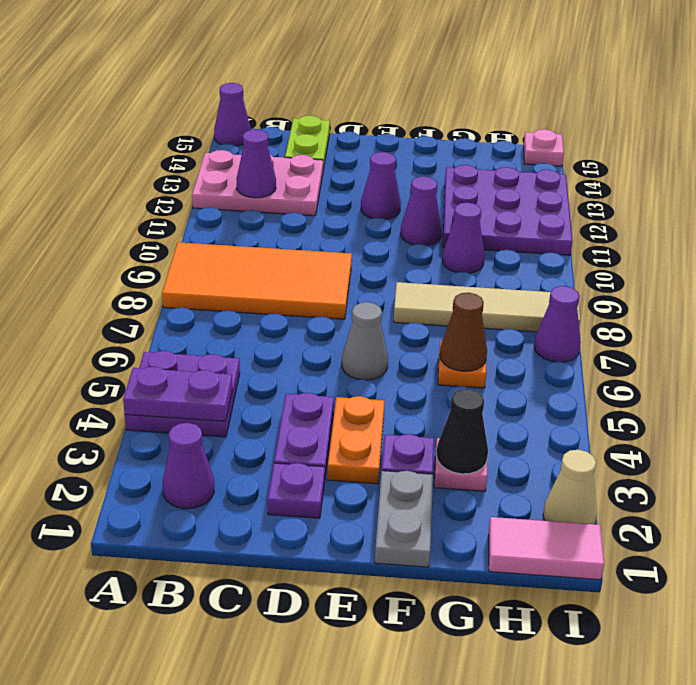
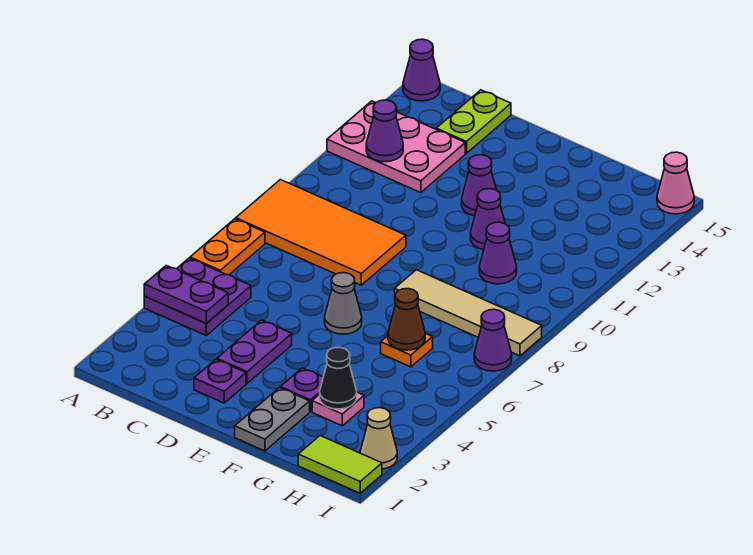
purple 1x1 cone [162,423,214,509] -> none
orange 1x2 plate [327,396,385,484] -> orange 1x2 plate moved to [190,219,265,275]
purple 3x3 plate [443,165,573,255] -> none
pink 1x2 tile [489,517,604,580] -> lime 1x2 tile [298,436,382,493]
pink 1x1 plate [524,129,564,166] -> pink 1x1 cone [657,152,694,214]

